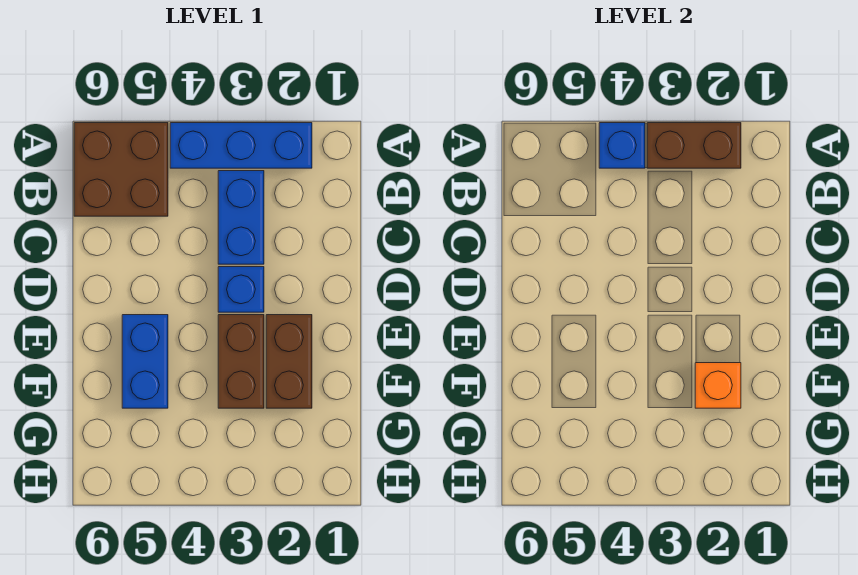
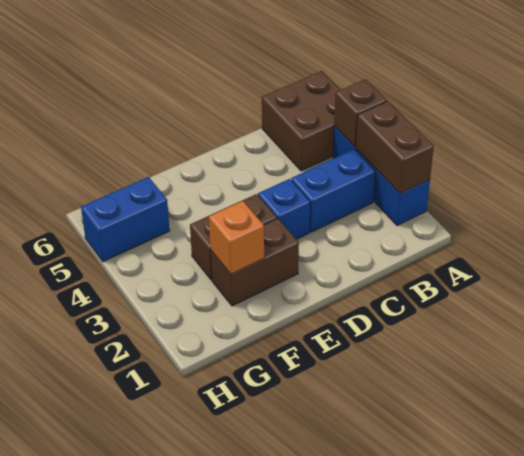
blue 1x1 brick [599,123,645,168] -> brown 1x1 brick [334,79,387,147]
blue 1x2 brick [122,315,168,408] -> blue 1x2 brick moved to [81,177,170,262]

